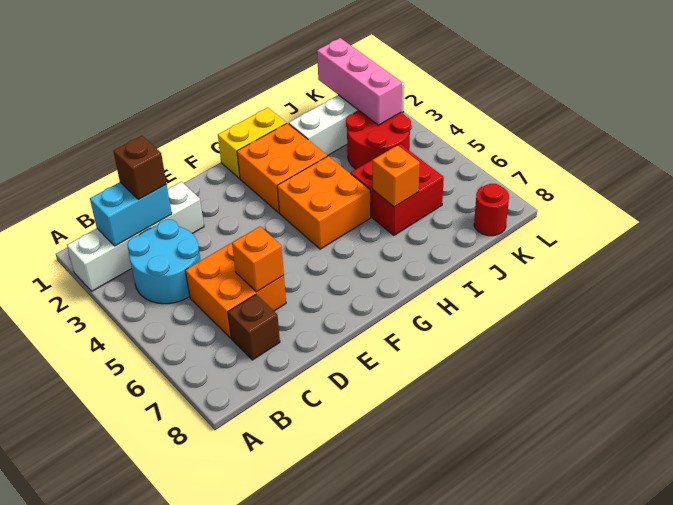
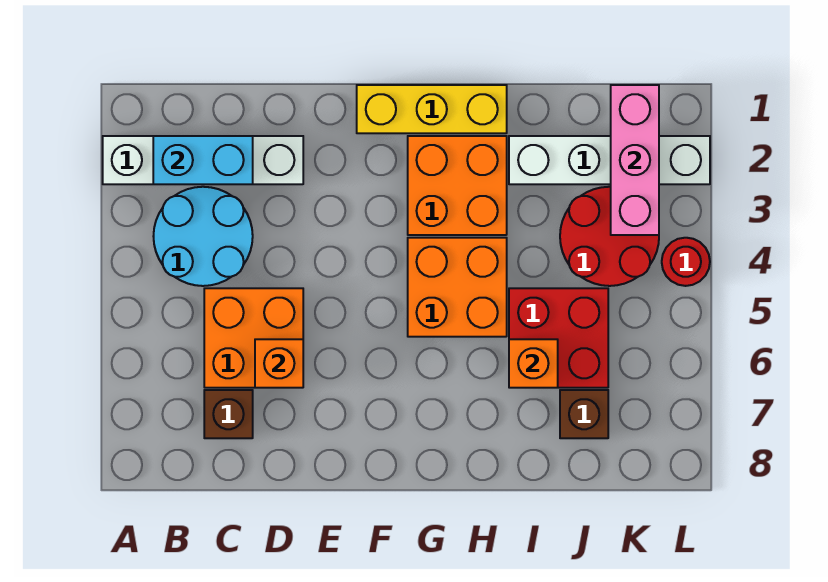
brown 1x1 brick [113,136,166,199] -> brown 1x1 brick moved to [560,390,608,438]
yellow 1x2 brick [218,108,287,178] -> yellow 1x3 brick [357,85,507,133]
red 1x1 round brick [474,184,509,236] -> red 1x1 round brick moved to [662,238,710,286]

